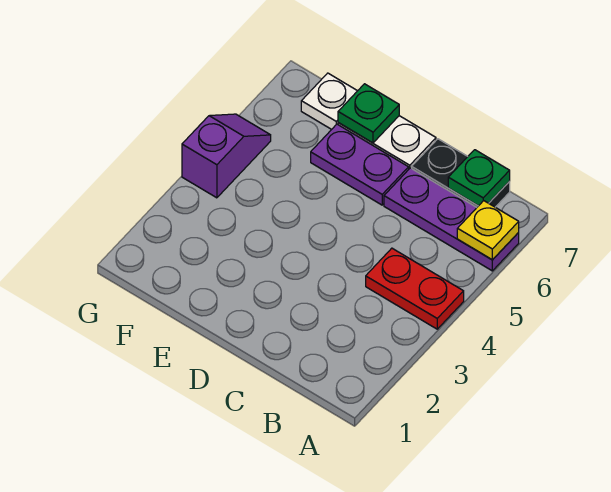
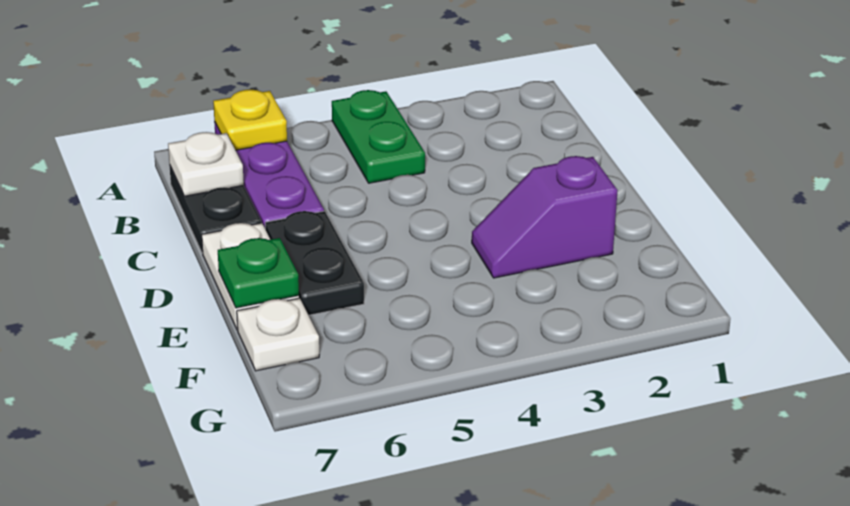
red 1x2 plate [366,248,464,329] -> green 1x2 plate [332,90,425,183]
green 1x1 plate [448,150,510,206] -> white 1x1 plate [168,132,244,196]
purple 1x2 plate [311,124,409,205] -> black 1x2 plate [265,211,364,315]
purple 1x2 slope [182,114,271,198] -> purple 1x2 slope moved to [472,156,618,278]

